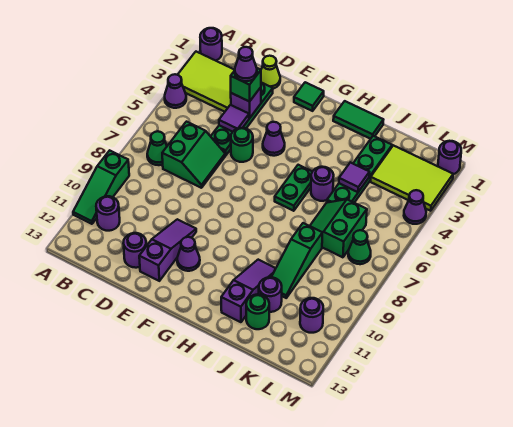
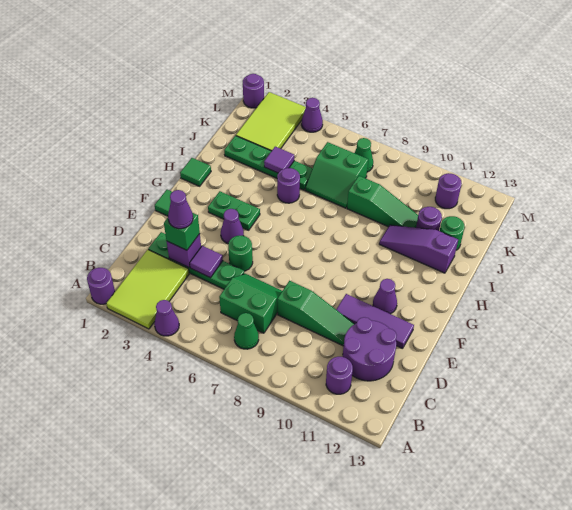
green 1x3 slope [73,150,129,224] -> green 1x3 slope moved to [277,281,354,346]
lime 1x1 cone [261,56,280,89] -> none
purple 1x1 round brick [123,233,146,268] -> purple 2x2 round brick [343,317,397,381]
purple 1x3 slope [139,219,196,281] -> purple 1x3 tile [336,294,414,349]
green 1x2 tile [333,101,383,139] -> green 1x1 tile [180,158,211,186]
green 1x2 plate [275,165,312,211] -> green 1x2 plate moved to [208,191,260,230]

